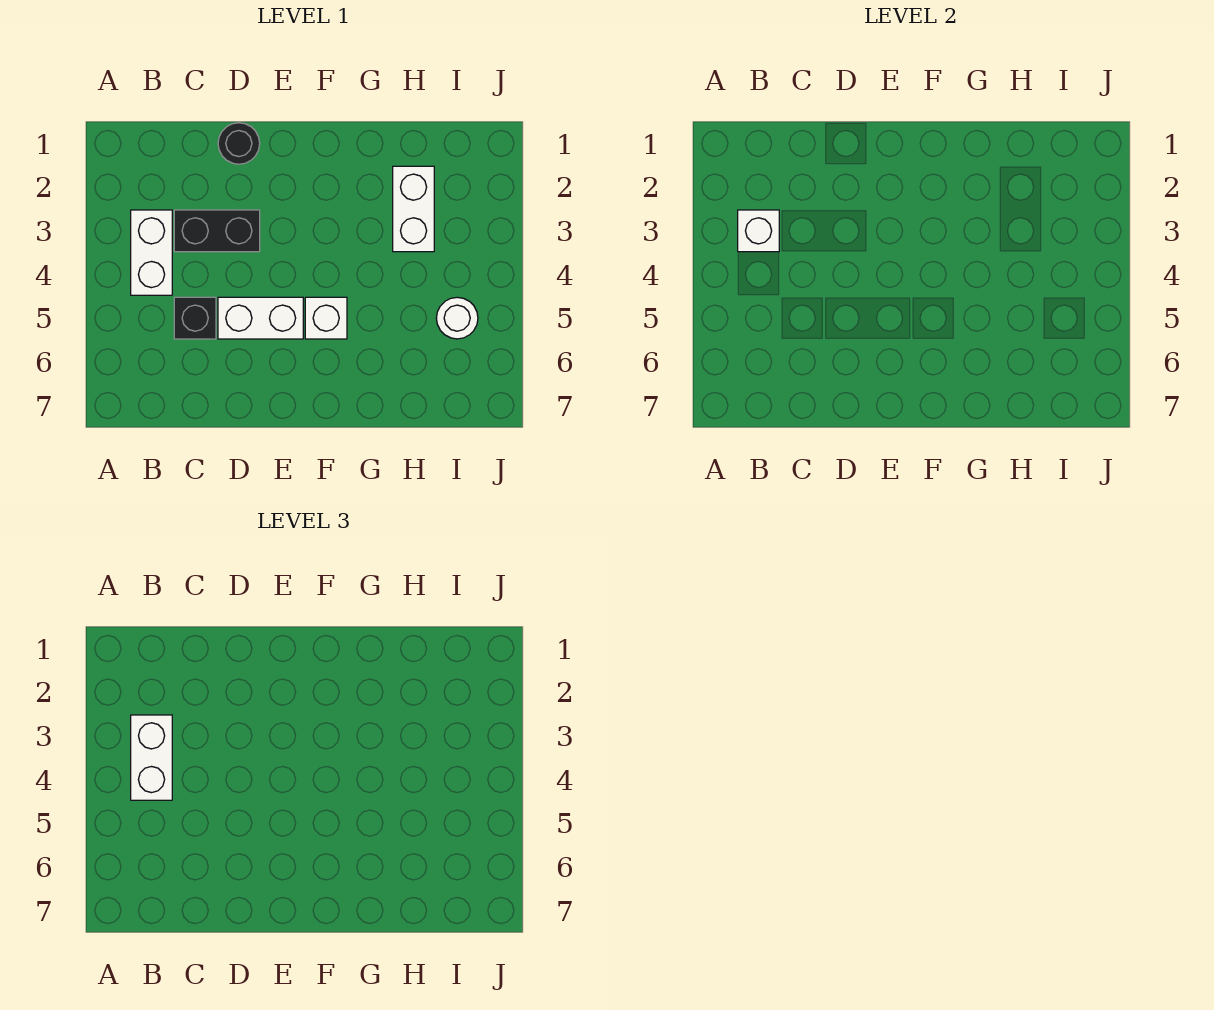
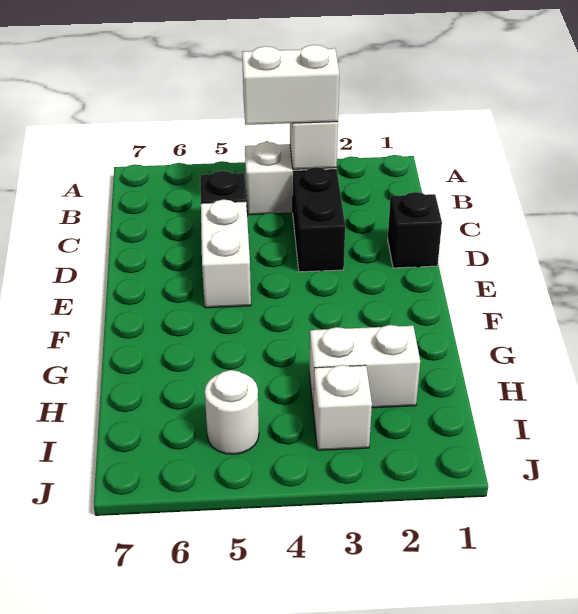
black 1x1 round brick [218,123,260,164] -> black 1x1 brick [388,192,442,268]
white 1x1 brick [305,297,347,339] -> white 1x1 brick moved to [313,365,372,450]

